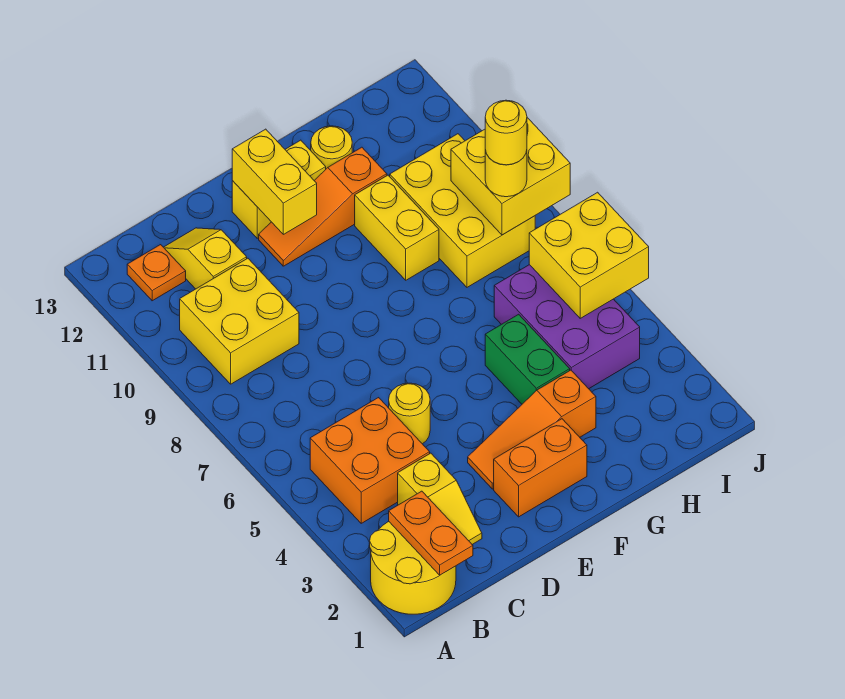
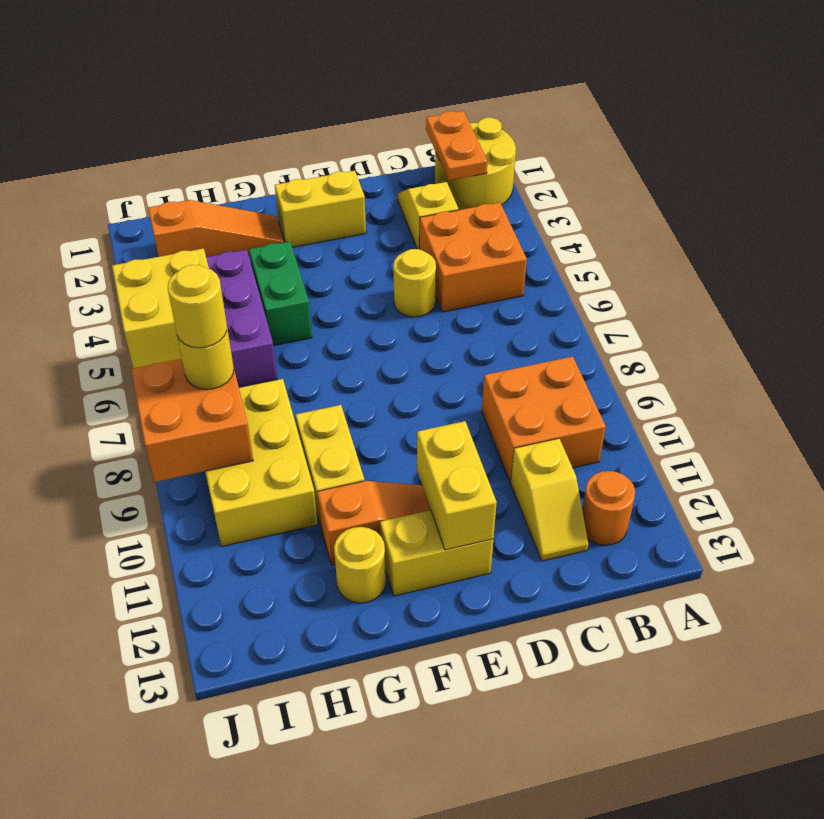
yellow 2x2 brick [180,258,299,384] -> orange 2x2 brick [482,356,606,482]
orange 1x1 plate [127,245,186,301] -> orange 1x1 round brick [582,471,635,545]
orange 1x2 brick [494,419,587,517] -> yellow 1x2 brick [275,171,366,247]
orange 1x3 slope [468,370,596,489] -> orange 1x3 slope moved to [148,200,284,257]
yellow 2x2 brick [451,118,570,235] -> orange 2x2 brick [131,359,253,482]

